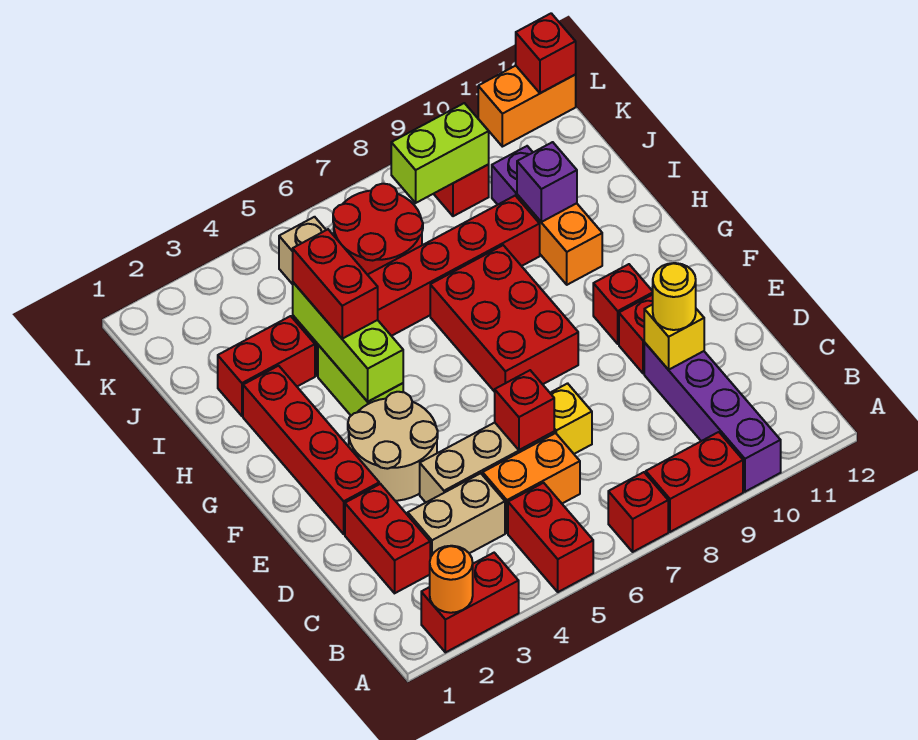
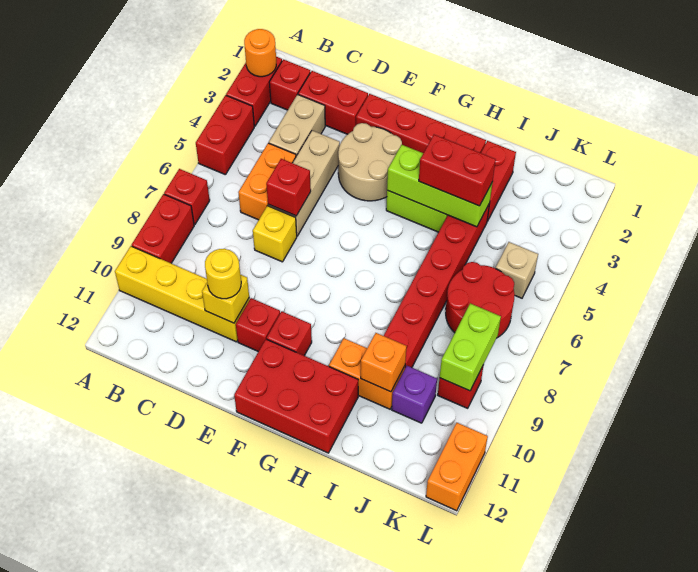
red 1x2 brick [508,483,593,592] -> red 1x2 brick turned to [196,95,254,174]
purple 1x4 brick [644,342,781,492] -> yellow 1x4 brick [115,246,250,342]
red 2x3 brick [430,245,578,392] -> red 2x3 brick moved to [234,339,358,453]
purple 1x1 brick [517,142,577,222] -> orange 1x1 brick [361,333,406,392]
red 1x1 brick [516,13,576,93] -> red 1x1 brick moved to [269,59,310,110]

